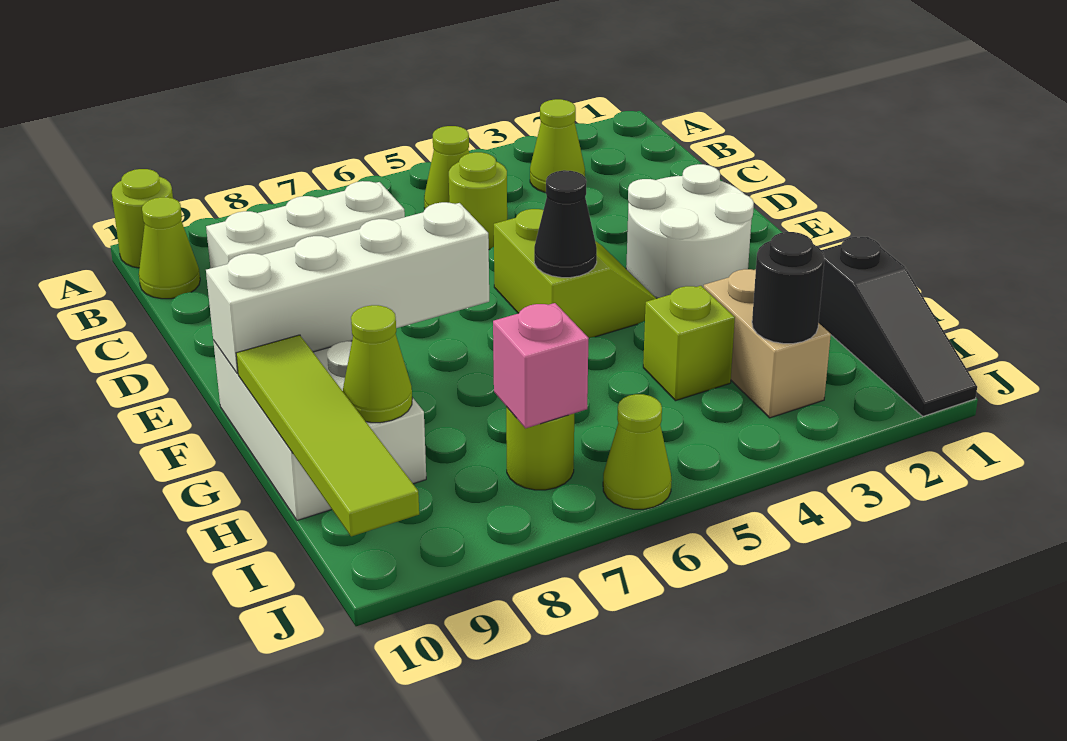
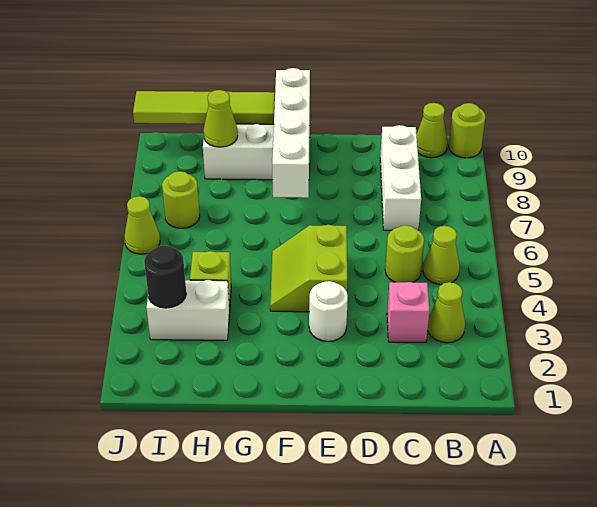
white 2x2 round brick [626,164,754,298] -> white 1x1 round brick [309,281,348,341]
lime 2x2 slope [494,209,656,338] -> lime 2x2 slope turned to [270,225,347,312]
black 1x1 cone [534,170,597,278] -> none
black 1x3 slope [818,237,977,416] -> none
tan 1x2 brick [704,269,831,418] -> white 1x2 brick [146,280,230,340]
pink 1x1 brick [493,303,589,428] -> pink 1x1 brick moved to [387,282,429,343]

